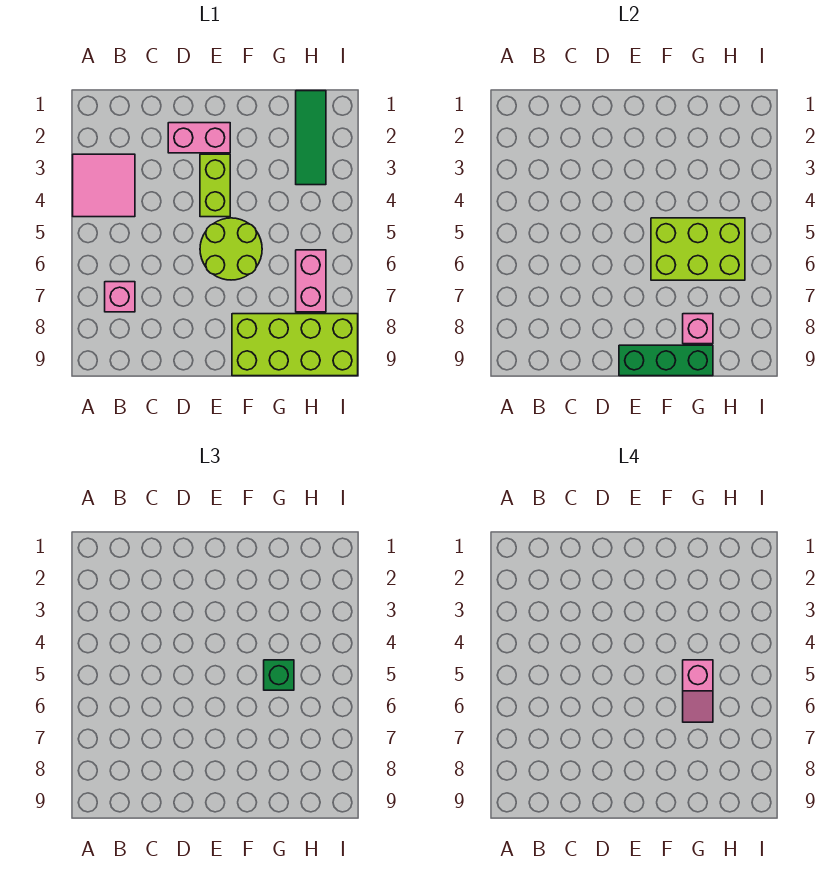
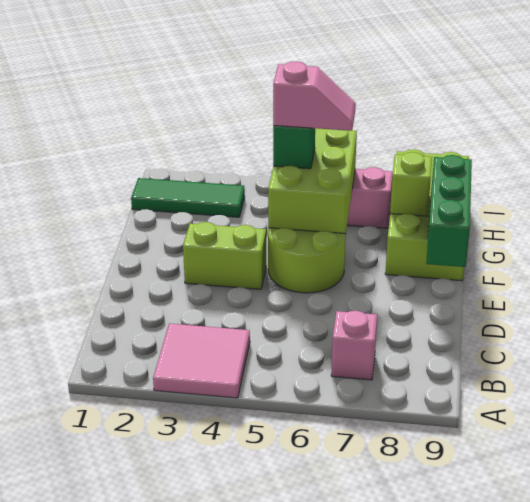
pink 1x2 brick [168,123,230,153] -> none
pink 1x1 brick [683,314,713,344] -> lime 1x1 brick [390,152,432,216]

